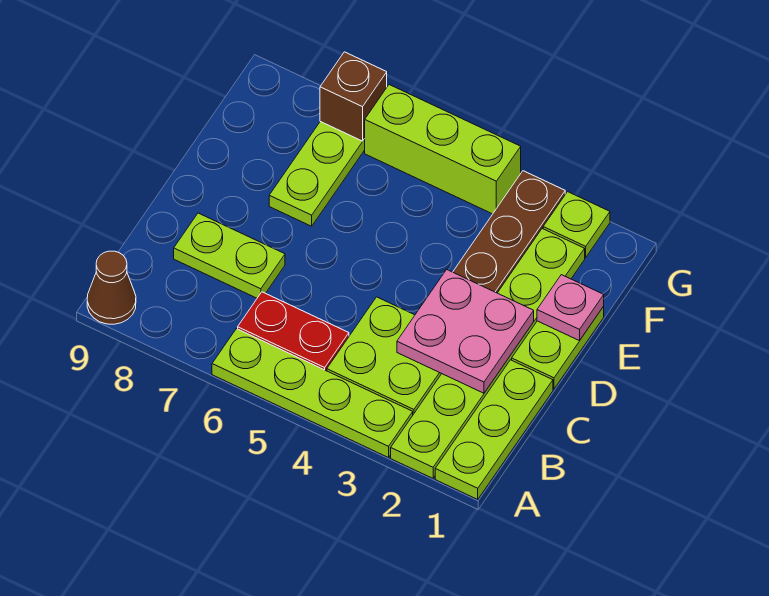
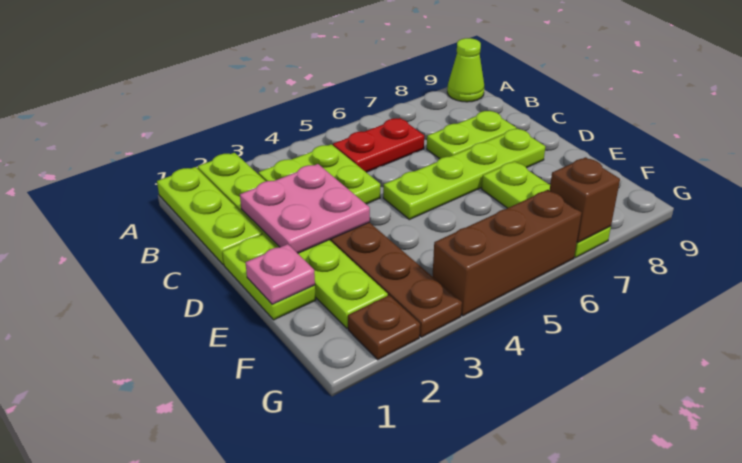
lime 1x4 plate [212,329,413,458] -> lime 1x4 plate moved to [383,128,545,220]
brown 1x1 cone [87,251,136,324] -> lime 1x1 cone [447,38,484,102]
lime 1x1 plate [543,192,610,258] -> brown 1x1 plate [348,295,420,360]
lime 1x3 brick [365,85,521,214] -> brown 1x3 brick [432,190,581,316]

